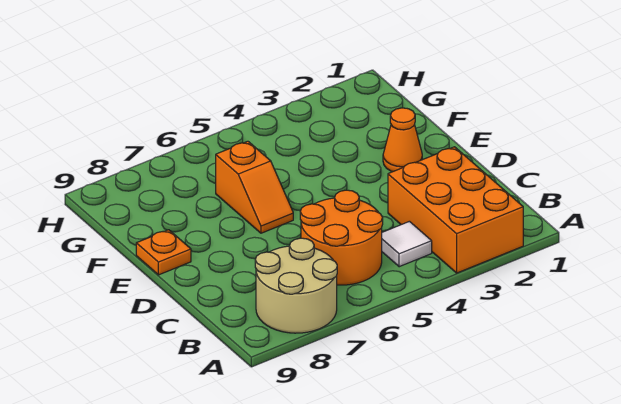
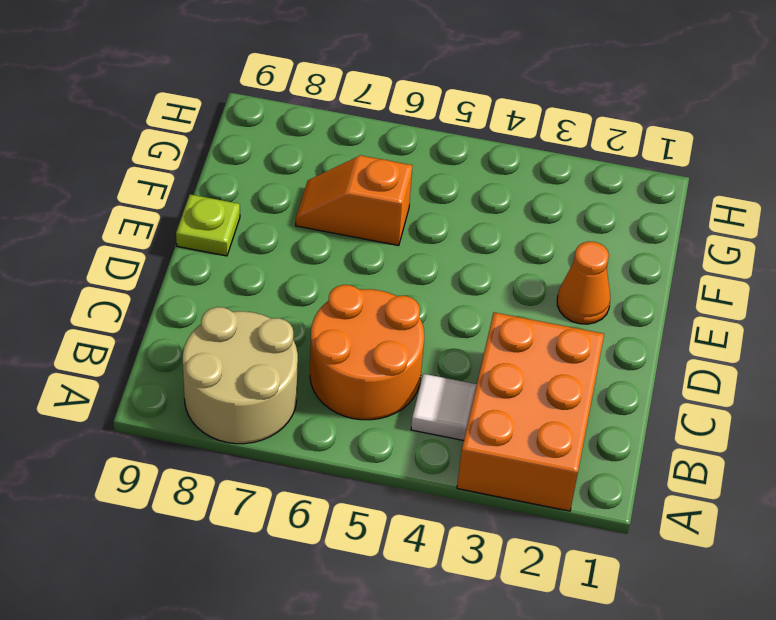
orange 1x2 slope [216,141,293,233] -> orange 1x2 slope turned to [296,155,413,246]
orange 1x1 plate [136,230,191,275] -> lime 1x1 plate [176,194,240,256]

